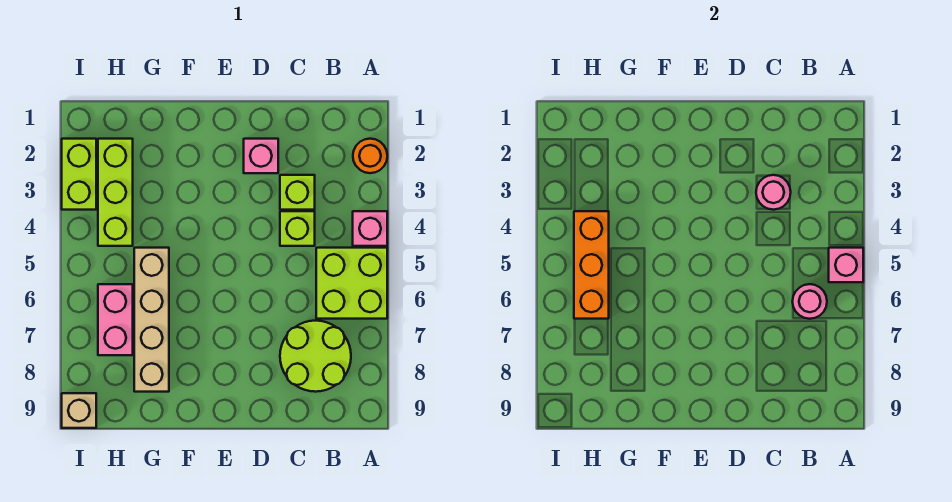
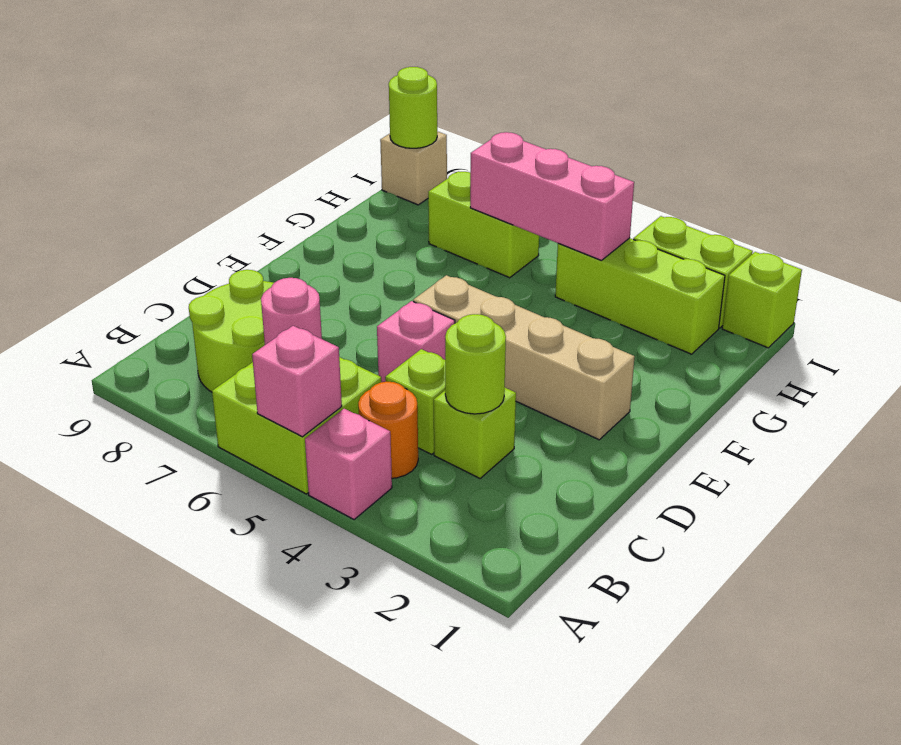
orange 1x1 round brick [353,139,387,173] -> orange 1x1 round brick moved to [358,382,418,478]
pink 1x1 round brick [756,175,791,210] -> lime 1x1 round brick [445,314,506,414]
pink 1x1 brick [244,139,278,173] -> pink 1x1 brick moved to [377,301,455,382]
tan 1x4 brick [134,248,169,392] -> tan 1x4 brick moved to [413,275,635,440]
orange 1x3 brick [574,211,609,319] -> pink 1x3 brick [470,132,634,260]
pink 1x2 brick [98,284,133,355] -> lime 1x2 brick [428,171,539,278]
none -> lime 1x1 brick [722,252,802,348]
none -> lime 1x1 round brick [389,67,437,148]

